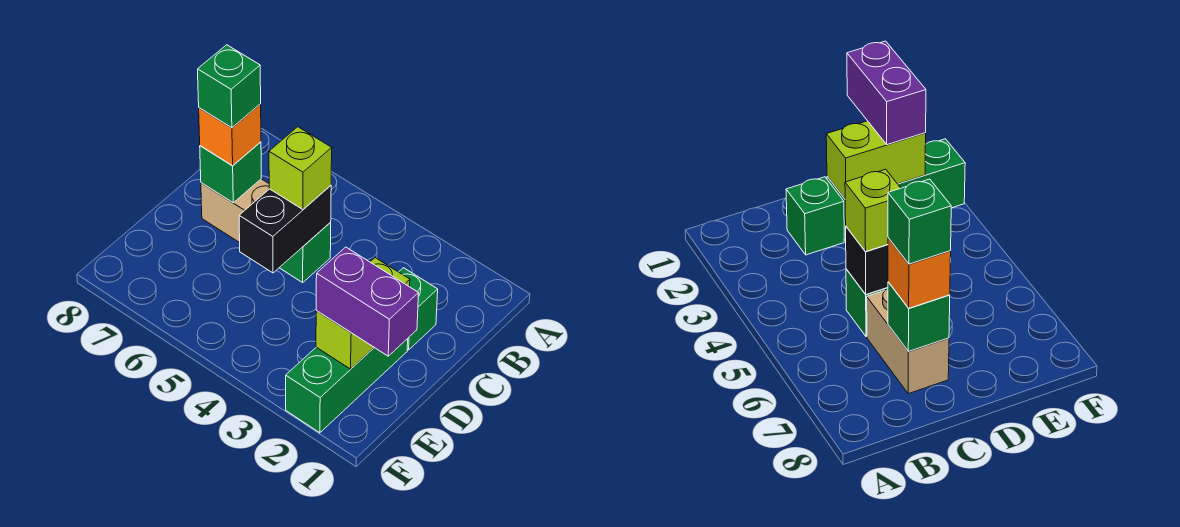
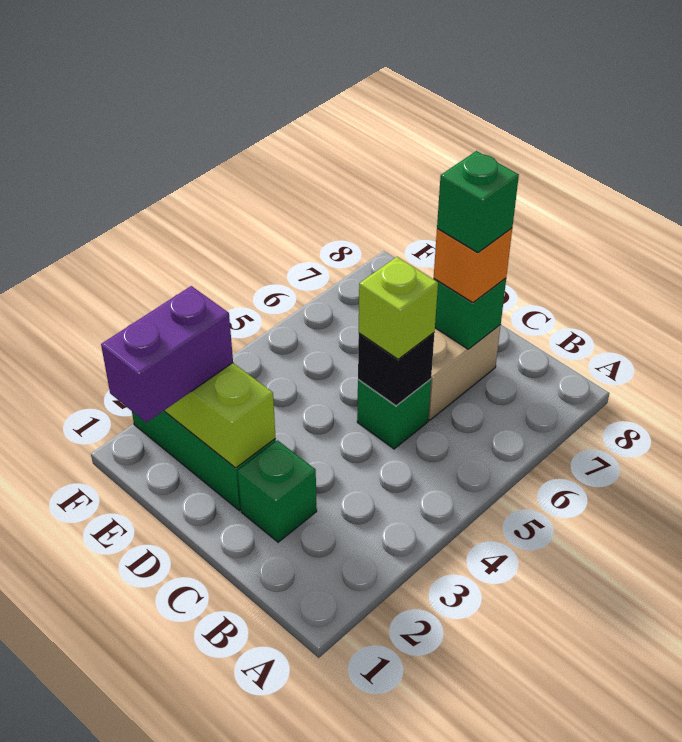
black 1x2 brick [239,186,331,273] -> black 1x1 brick [358,333,434,406]

